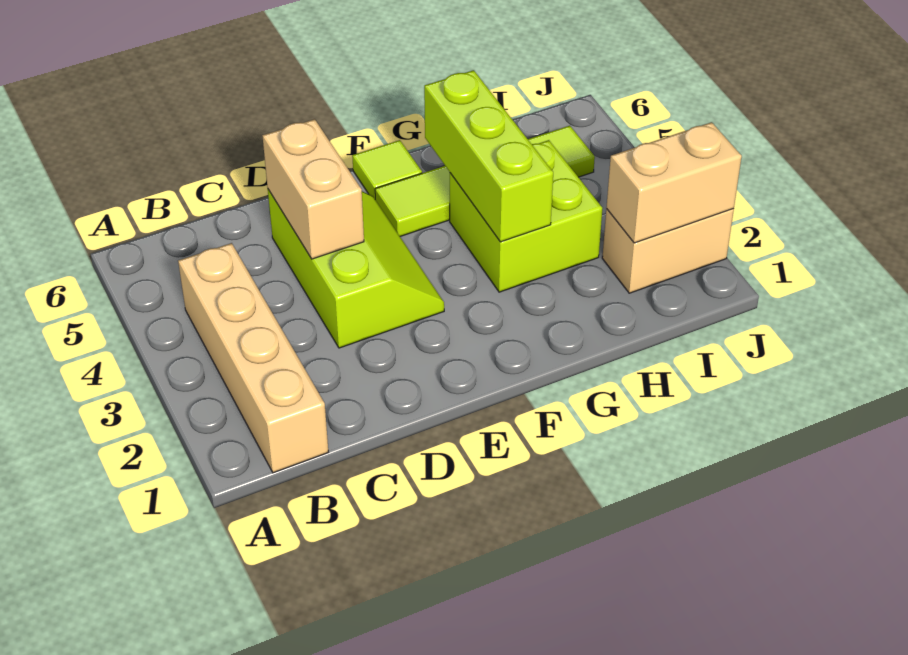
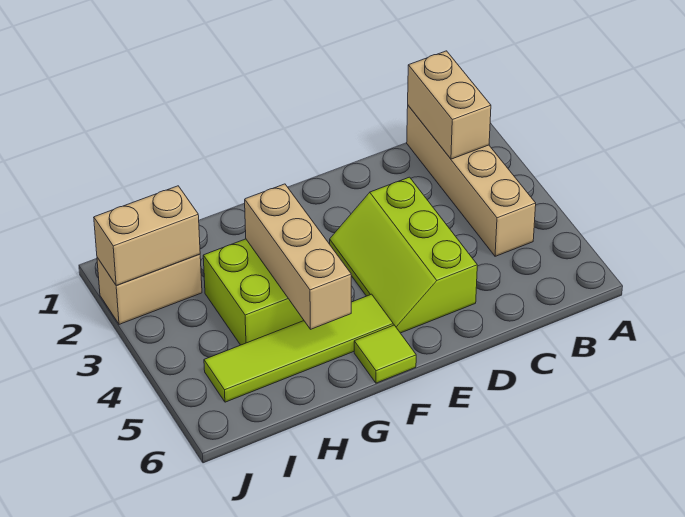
tan 1x2 brick [262,119,364,259] -> tan 1x2 brick moved to [408,51,491,159]
lime 1x3 brick [424,70,553,242] -> tan 1x3 brick [245,184,351,329]

